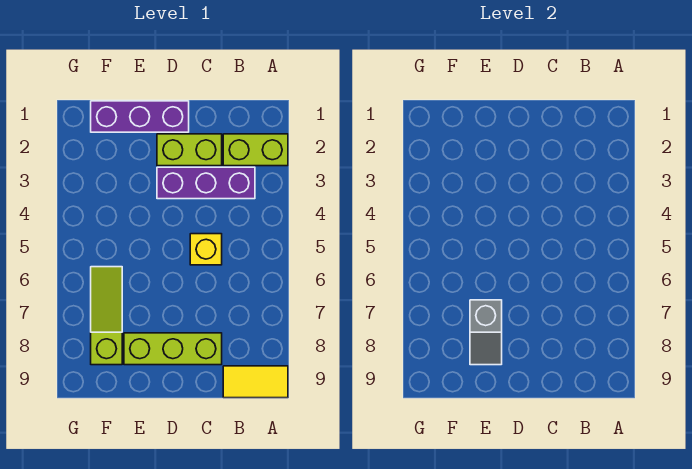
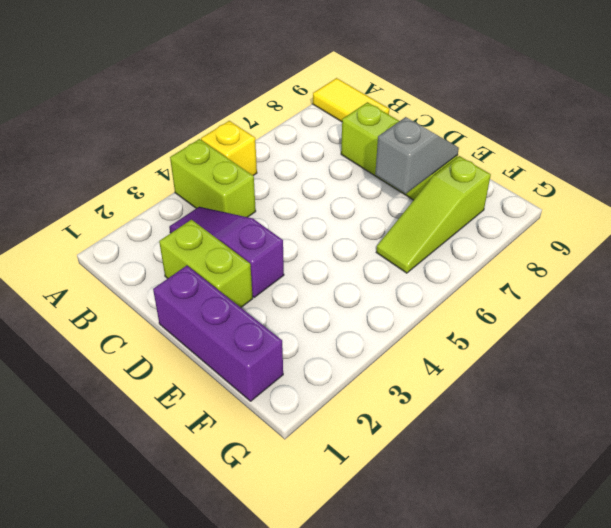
lime 1x2 brick [223,134,288,166] -> lime 1x2 brick moved to [170,139,256,217]
purple 1x3 brick [157,167,255,199] -> purple 1x3 slope [169,207,284,298]
yellow 1x1 brick [190,234,222,265] -> yellow 1x1 brick moved to [201,121,257,176]

